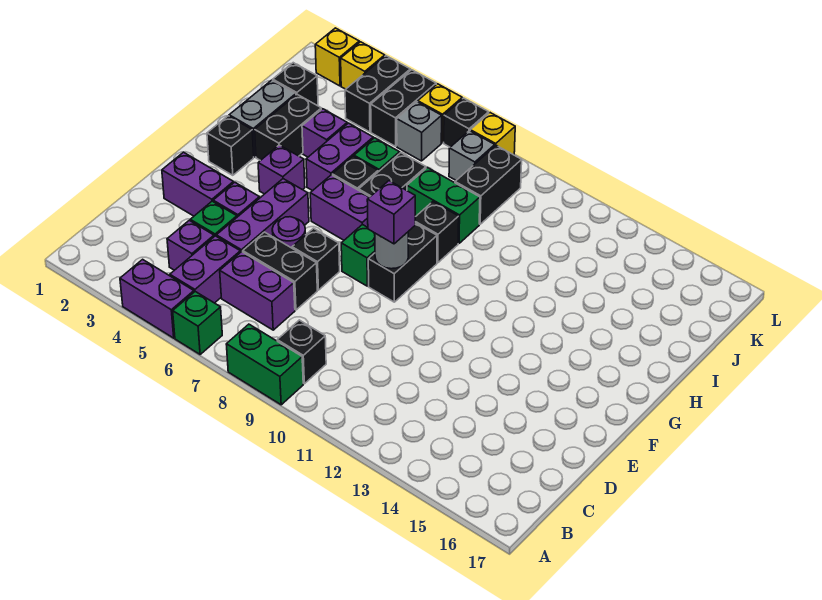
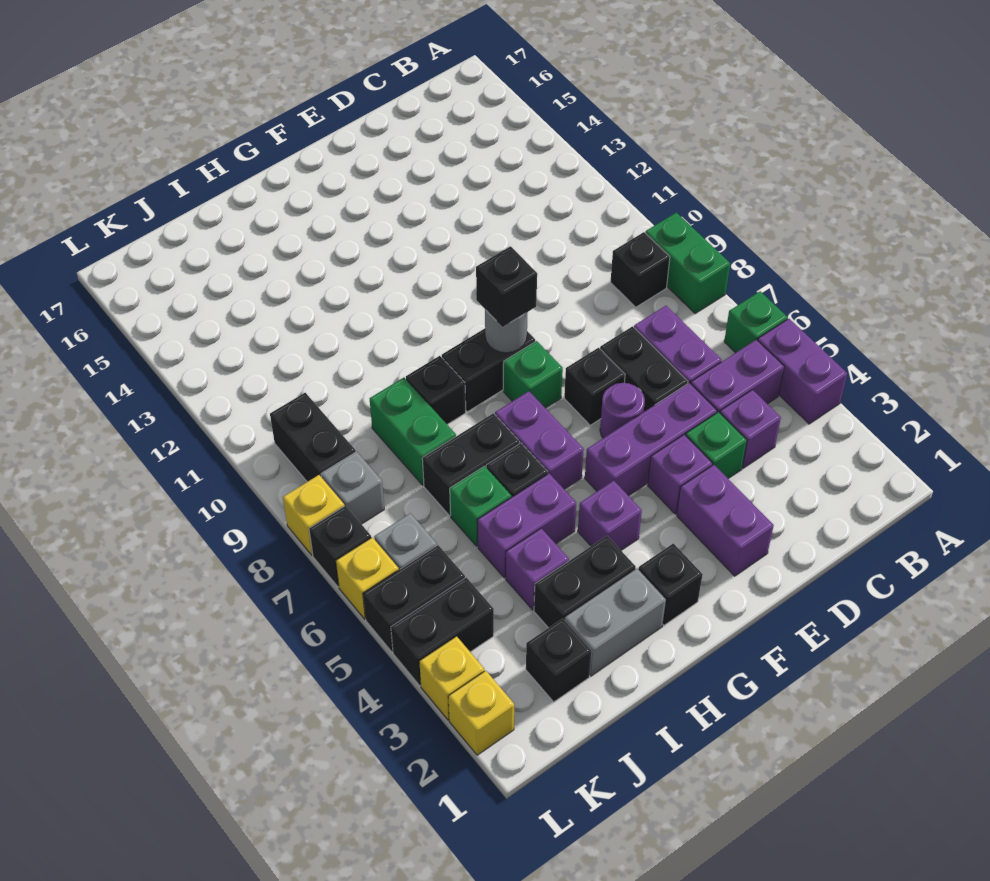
purple 1x1 brick [367,181,415,244] -> black 1x1 brick [476,246,537,327]
black 1x2 brick [455,145,522,224] -> black 1x2 brick turned to [270,393,356,482]

